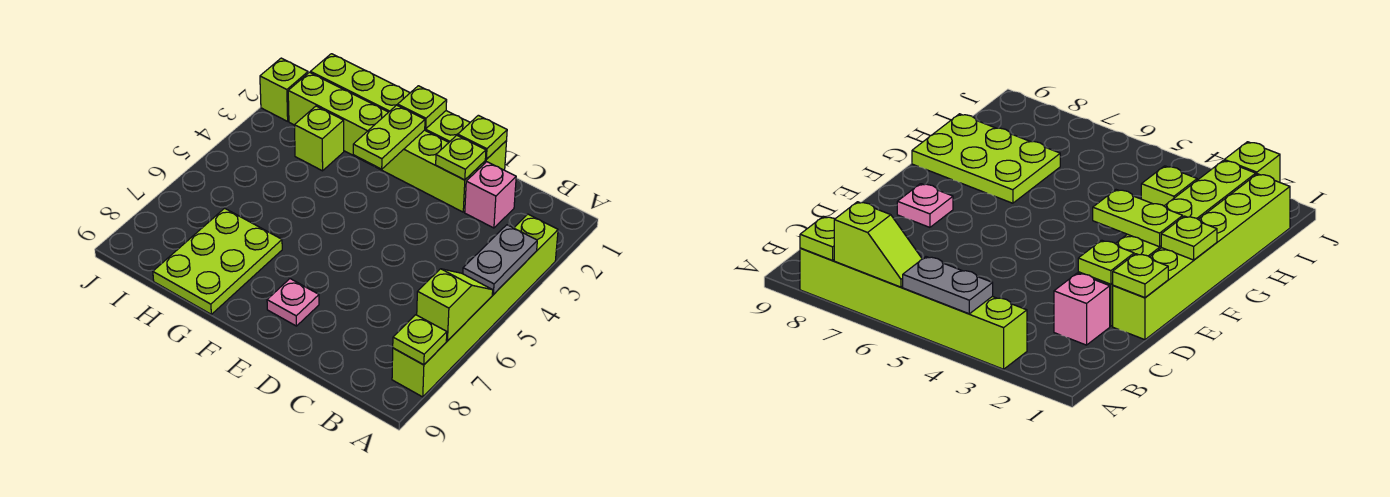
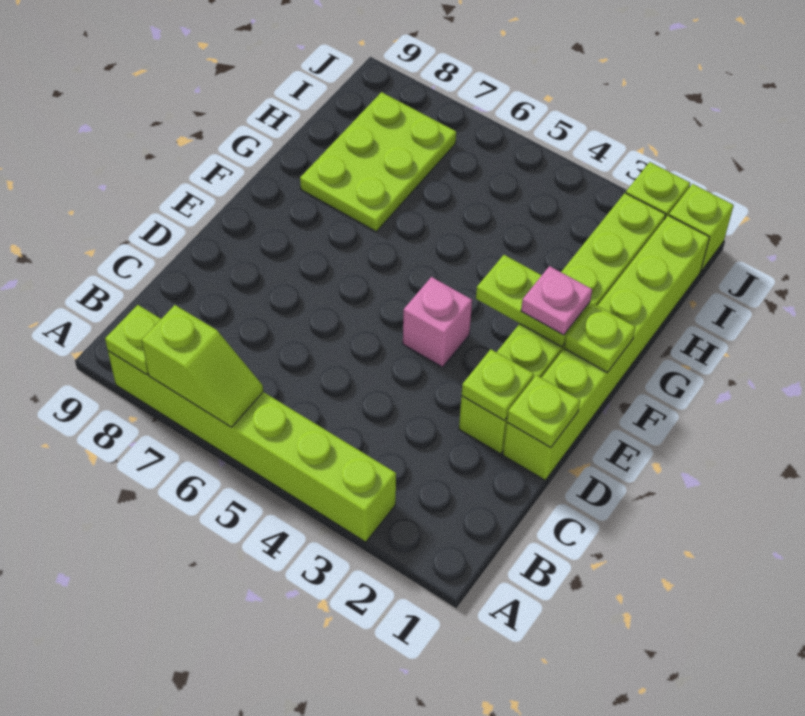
grey 1x2 plate [463,225,537,295] -> none
pink 1x1 brick [465,162,516,228] -> pink 1x1 brick moved to [403,277,472,367]
pink 1x1 plate [267,279,319,326] -> pink 1x1 plate moved to [521,266,592,335]
lime 2x3 plate [153,208,282,314] -> lime 2x3 plate turned to [300,92,456,231]
lime 1x1 brick [294,106,344,171] -> lime 1x1 brick moved to [669,184,734,271]

